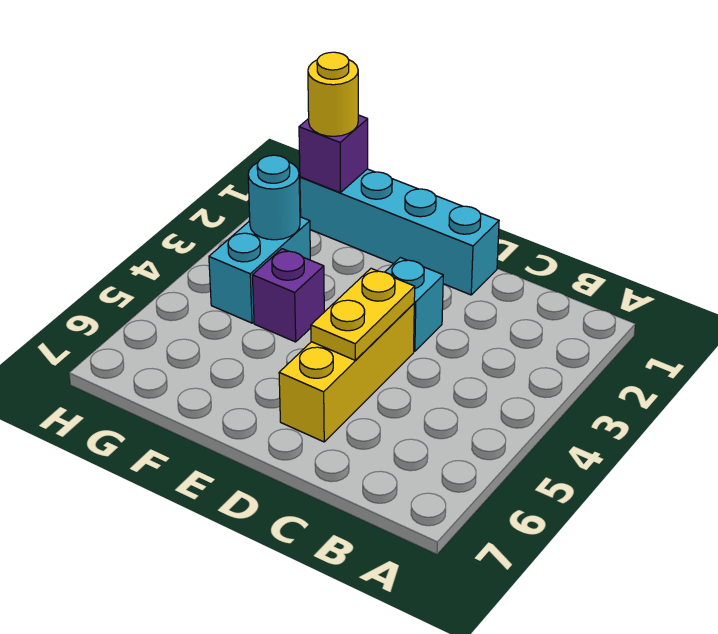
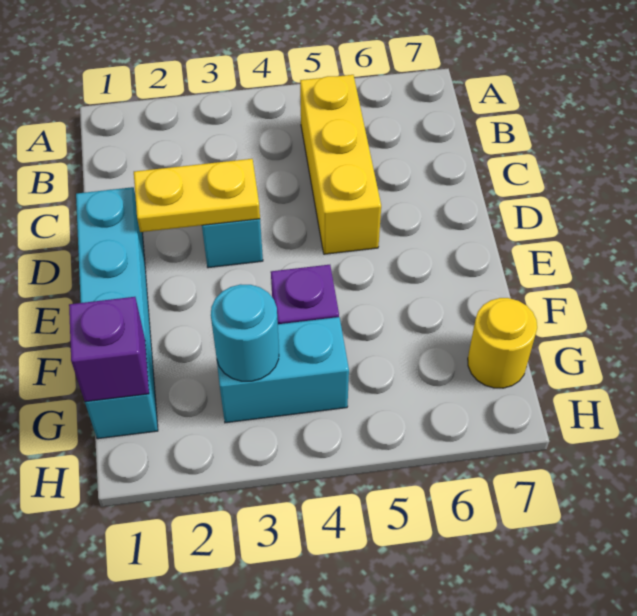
yellow 1x3 brick [279,304,414,442] -> yellow 1x3 brick turned to [300,75,381,254]
yellow 1x2 plate [311,268,415,360] -> yellow 1x2 plate moved to [134,159,260,232]
yellow 1x1 round brick [308,52,358,136] -> yellow 1x1 round brick moved to [468,298,537,388]

